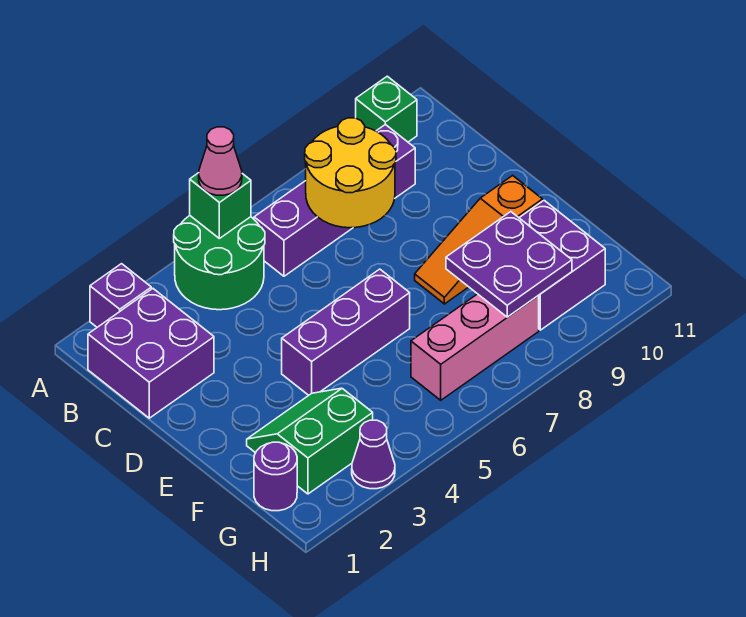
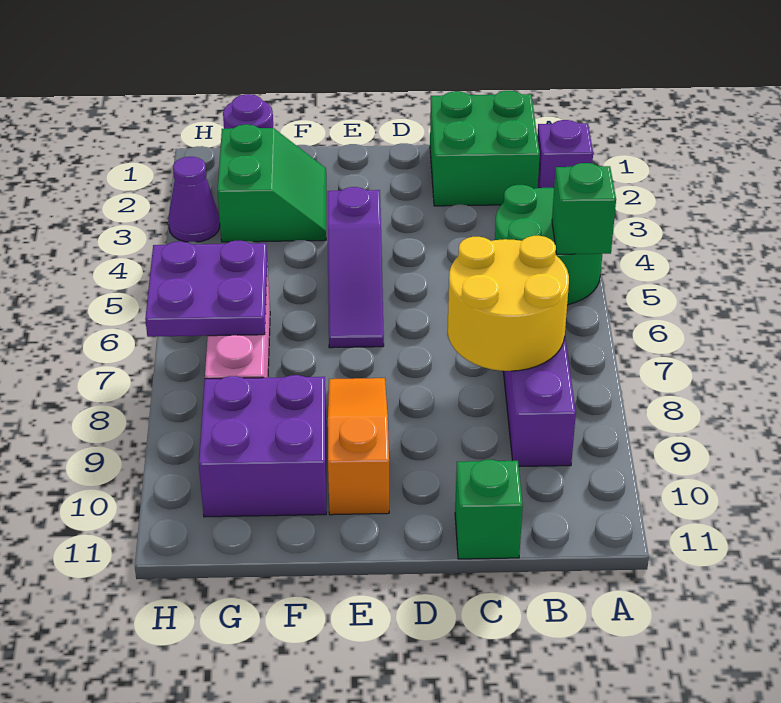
pink 1x1 cone [199,127,242,195] -> none
green 1x1 brick [356,76,417,142] -> green 1x1 brick moved to [455,460,523,559]
purple 2x2 brick [88,289,214,418] -> green 2x2 brick [430,91,540,206]
purple 1x3 brick [282,269,410,395] -> purple 1x3 slope [328,187,384,348]
purple 2x2 plate [446,212,572,317] -> purple 2x2 plate moved to [145,241,267,337]

